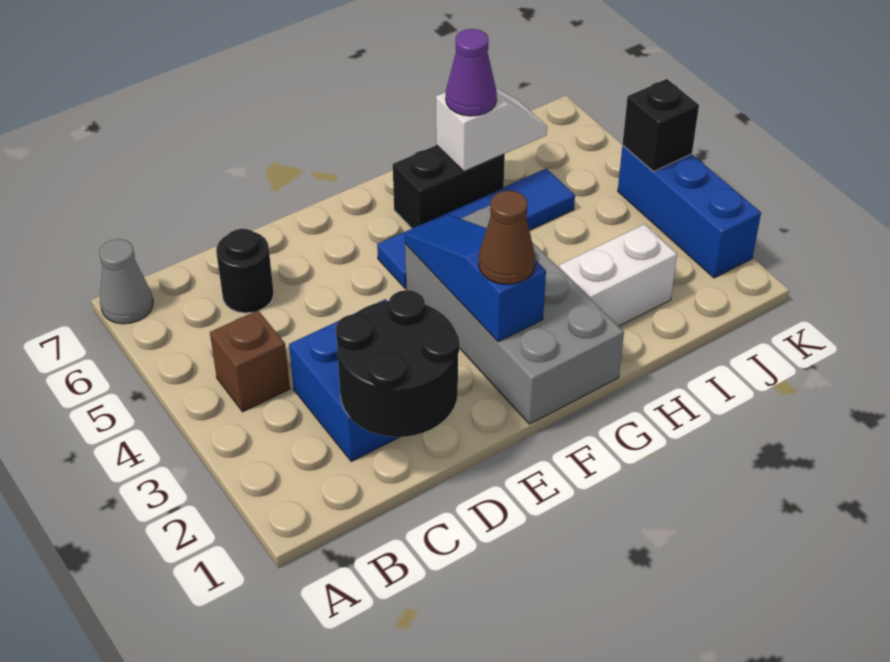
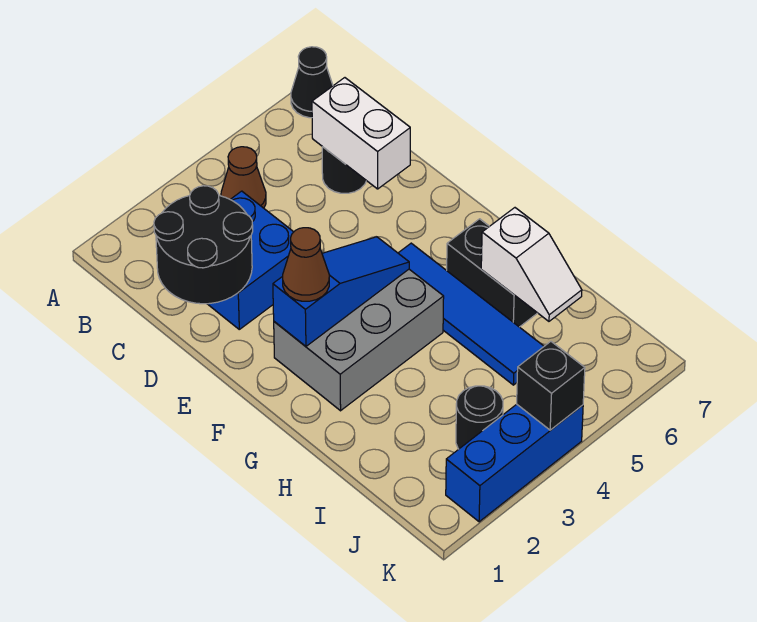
grey 1x1 cone [99,239,153,324] -> black 1x1 cone [291,47,333,118]
brown 1x1 brick [210,310,290,412] -> brown 1x1 cone [221,147,266,208]
grey 2x4 brick [405,205,624,424] -> grey 2x3 brick [274,269,444,411]
white 1x2 brick [559,224,677,326] -> white 1x2 brick moved to [312,78,410,189]
purple 1x1 cone [446,29,497,116] -> none
none -> black 1x1 round brick [456,386,503,449]

